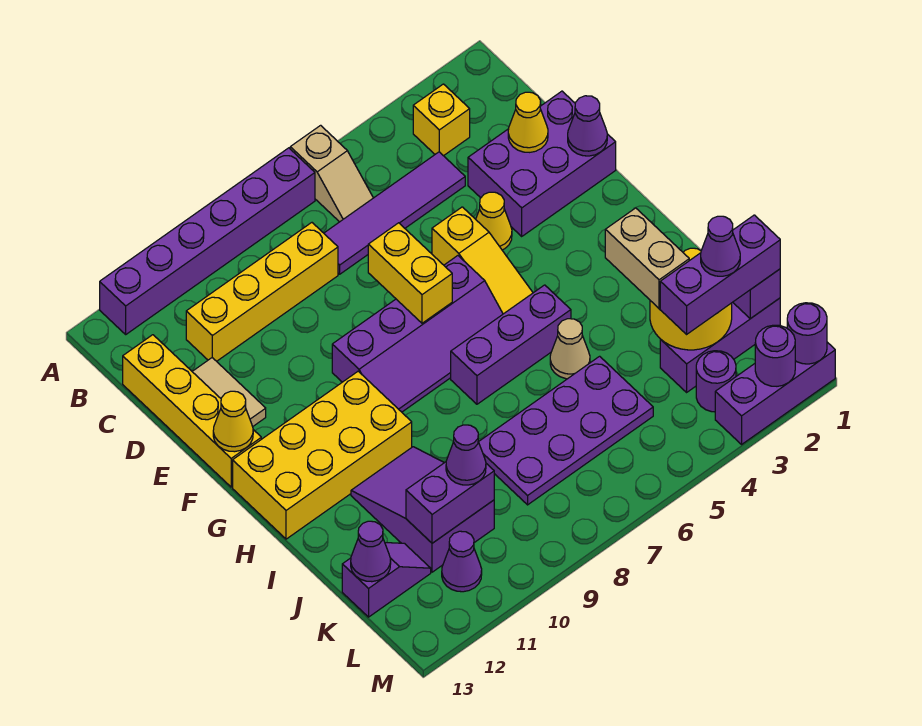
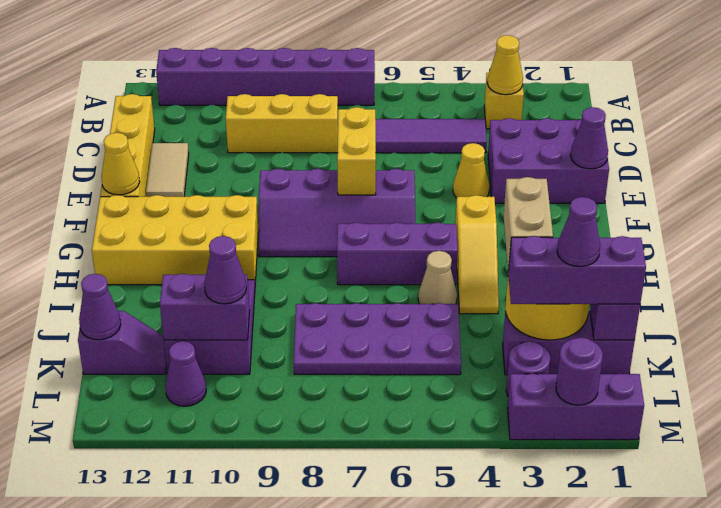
tan 1x2 slope [290,125,373,222] -> none
yellow 1x4 brick [186,223,338,361] -> yellow 1x3 brick [226,94,338,153]
yellow 1x1 cone [508,92,548,152] -> yellow 1x1 cone moved to [487,35,523,95]
yellow 1x3 slope [432,207,533,314] -> yellow 1x3 slope moved to [455,195,499,314]
purple 1x1 round brick [787,303,827,364] -> none

